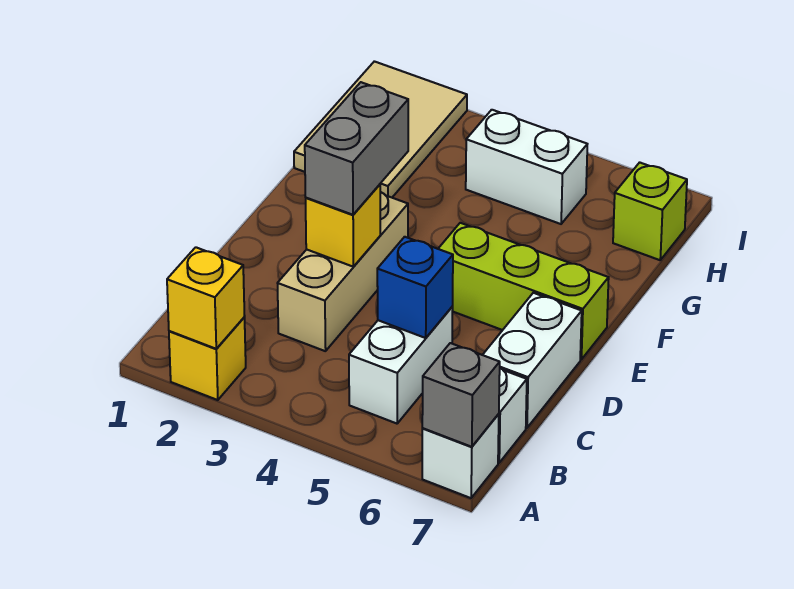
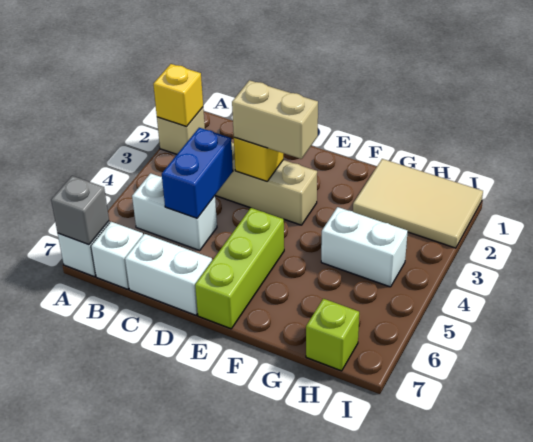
yellow 1x1 brick [169,317,246,400] -> tan 1x1 brick [157,107,205,154]
blue 1x1 brick [377,237,453,338] -> blue 1x2 brick [162,128,233,218]
grey 1x2 brick [305,82,408,215] -> tan 1x2 brick [232,80,318,159]
white 1x2 brick [466,110,587,224] -> white 1x2 brick turned to [321,207,408,287]

